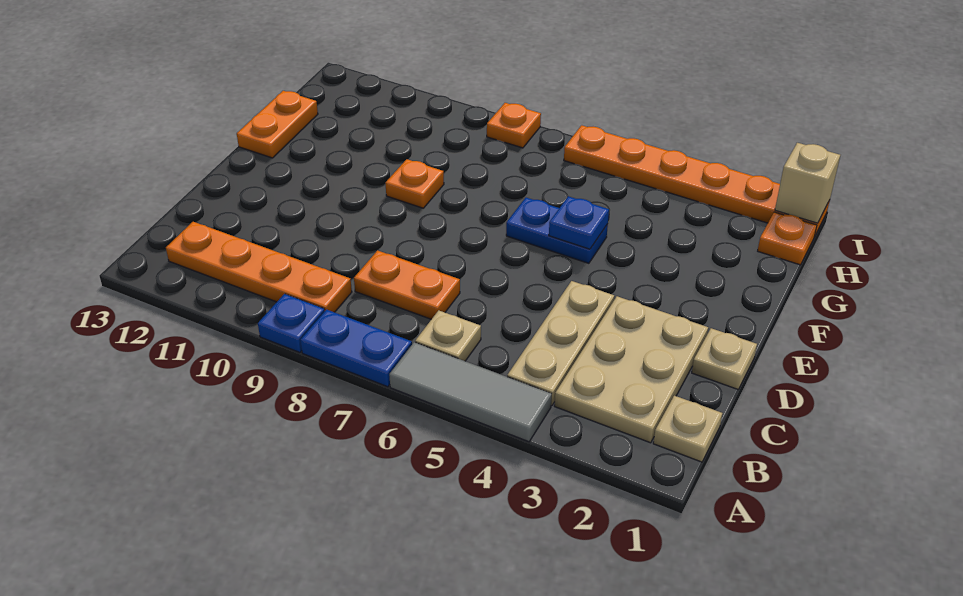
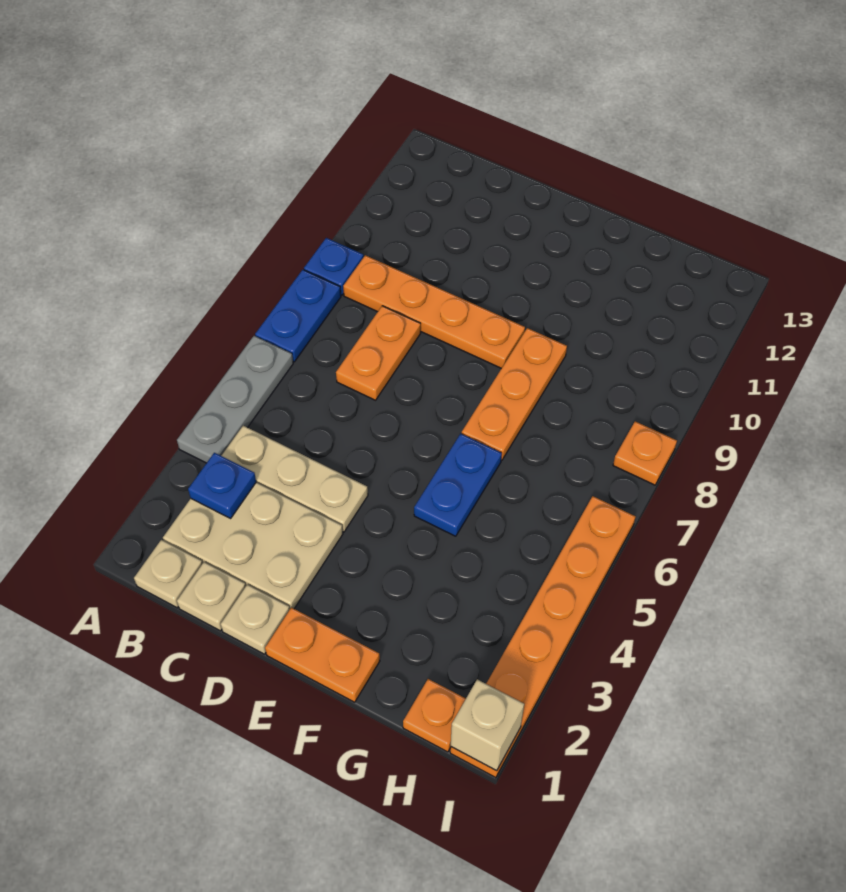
grey 1x3 tile [389,342,552,442] -> grey 1x3 plate [177,336,293,463]
tan 1x1 plate [415,310,481,361] -> tan 1x1 plate moved to [177,562,246,631]
orange 1x4 plate [166,222,352,312] -> orange 1x4 plate turned to [343,255,525,368]
blue 1x1 plate [549,196,609,249] -> blue 1x1 plate moved to [188,453,256,518]
orange 1x1 plate [385,159,444,208] -> orange 1x3 plate [462,328,567,460]
orange 1x2 plate [237,91,318,158] -> orange 1x2 plate moved to [265,608,380,702]

